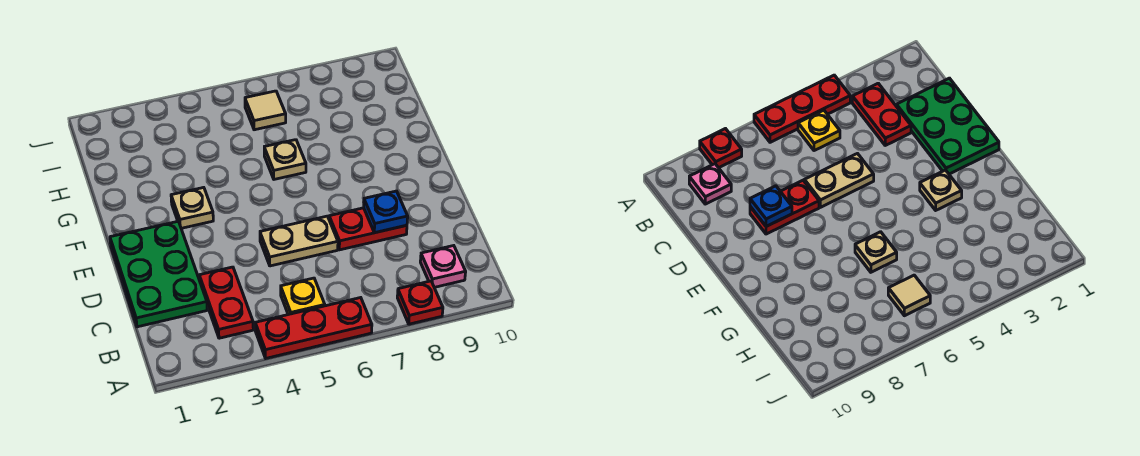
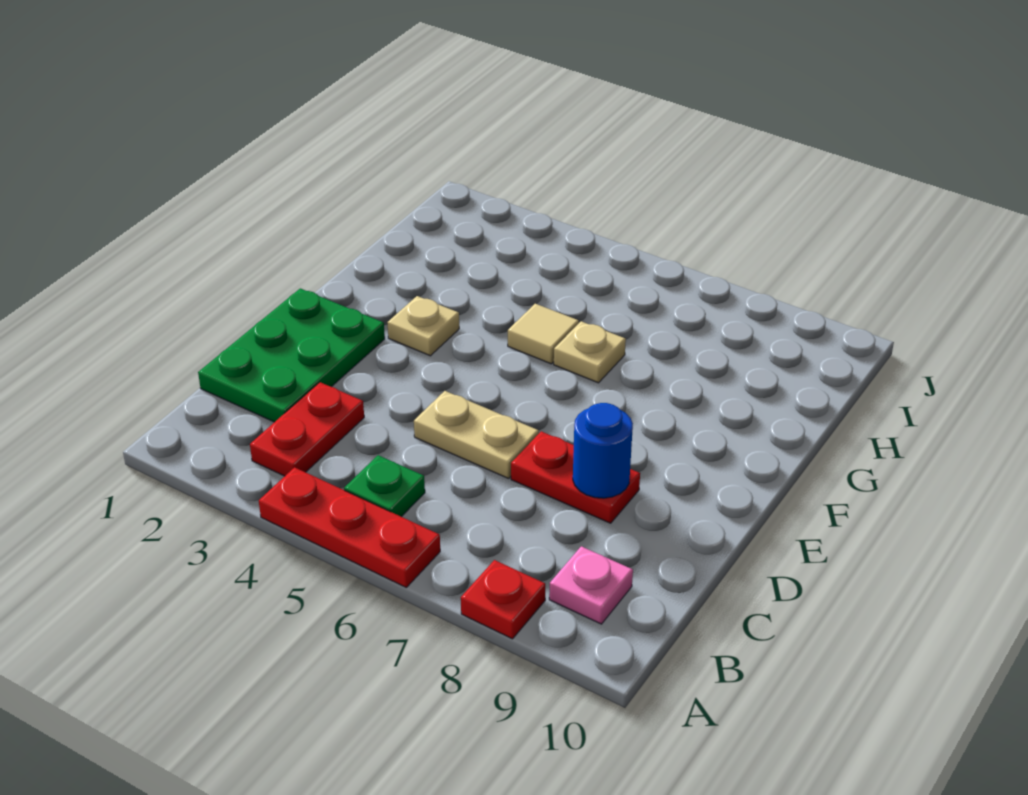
yellow 1x1 plate [281,278,325,315] -> green 1x1 plate [344,455,425,517]
blue 1x1 plate [364,191,408,233] -> blue 1x1 round brick [573,403,633,498]
tan 1x1 tile [245,91,286,130] -> tan 1x1 tile moved to [508,304,579,364]

